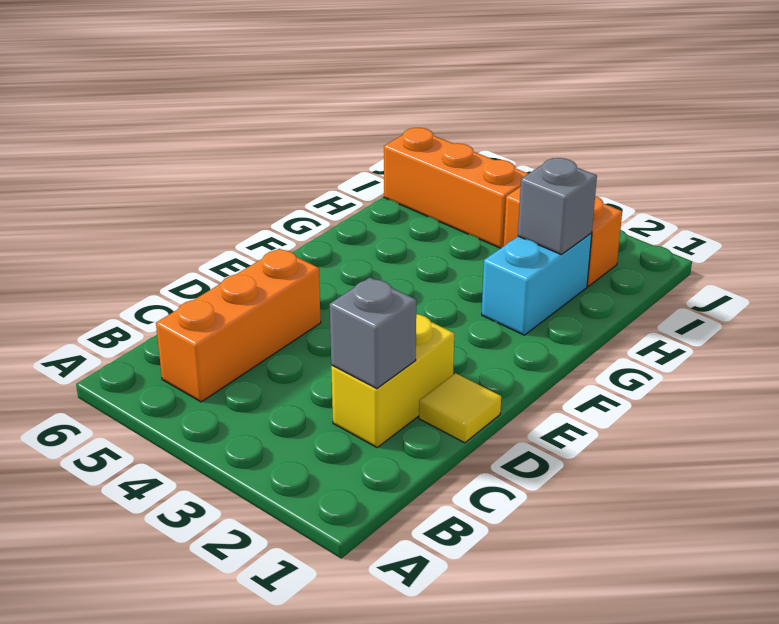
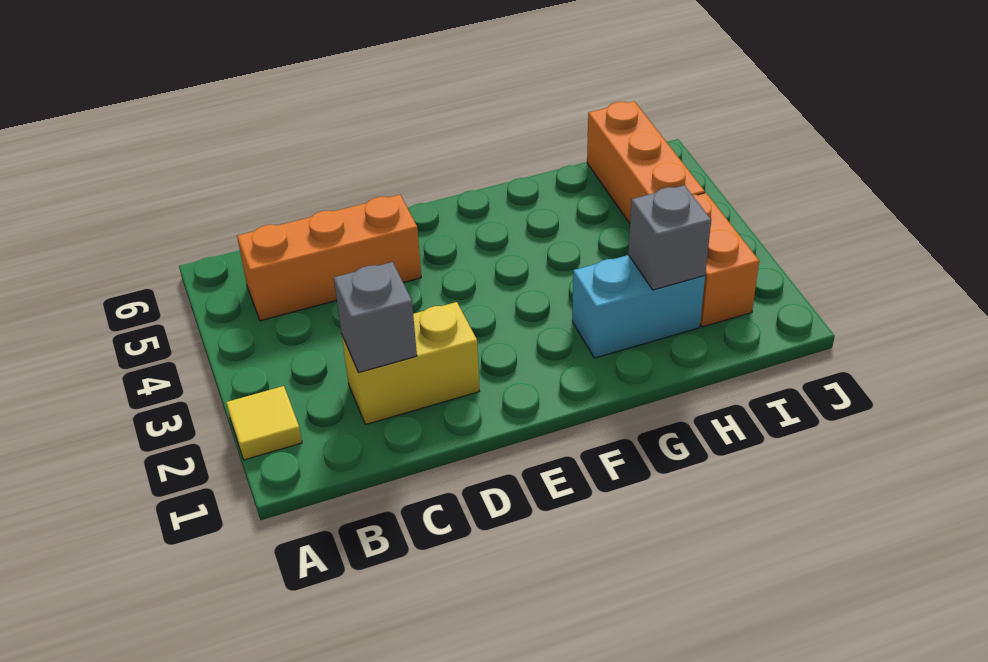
yellow 1x1 tile [419,373,501,443] -> yellow 1x1 tile moved to [226,386,302,460]

